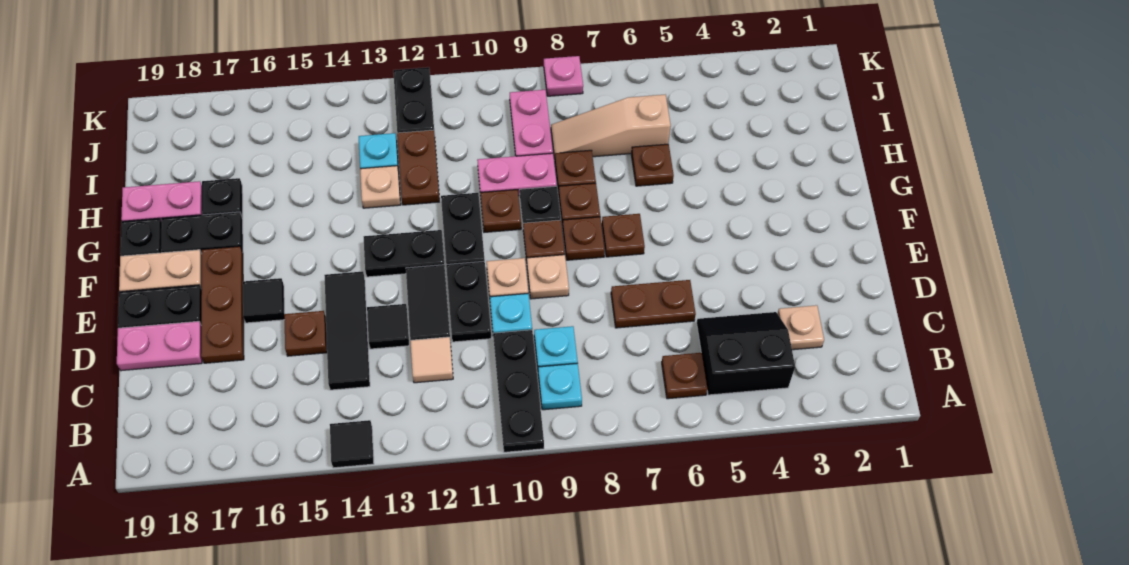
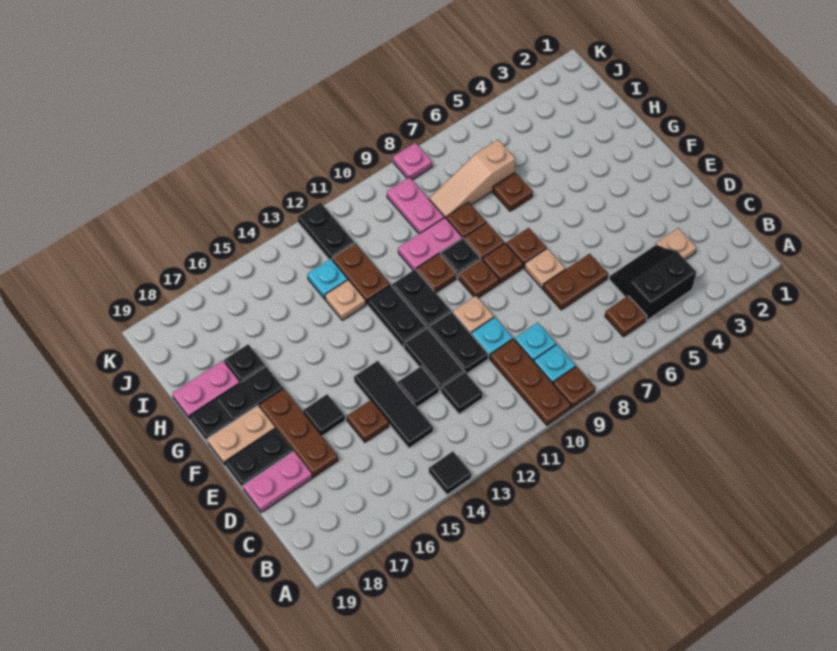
none -> brown 1x1 plate [553,366,595,408]
black 1x3 plate [493,330,544,452] -> brown 1x3 plate [490,339,571,425]
tan 1x1 tile [410,337,453,383] -> black 1x1 tile [441,372,483,414]
tan 1x1 plate [527,255,569,299] -> tan 1x1 plate moved to [524,248,565,289]
black 1x2 plate [364,230,445,277] -> black 1x2 plate turned to [368,285,426,347]

